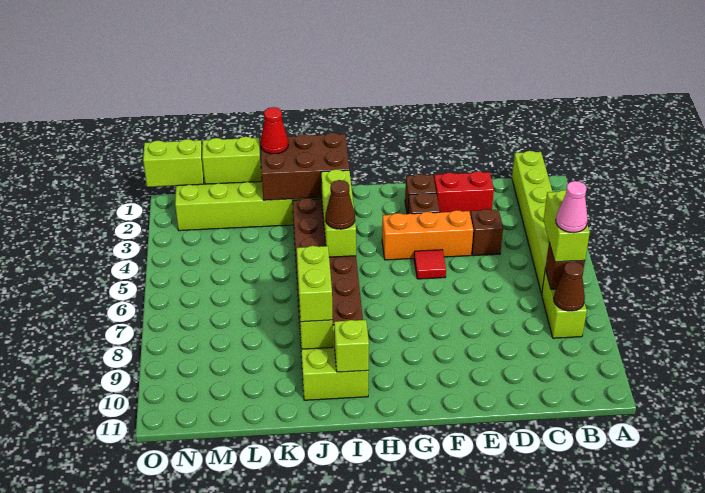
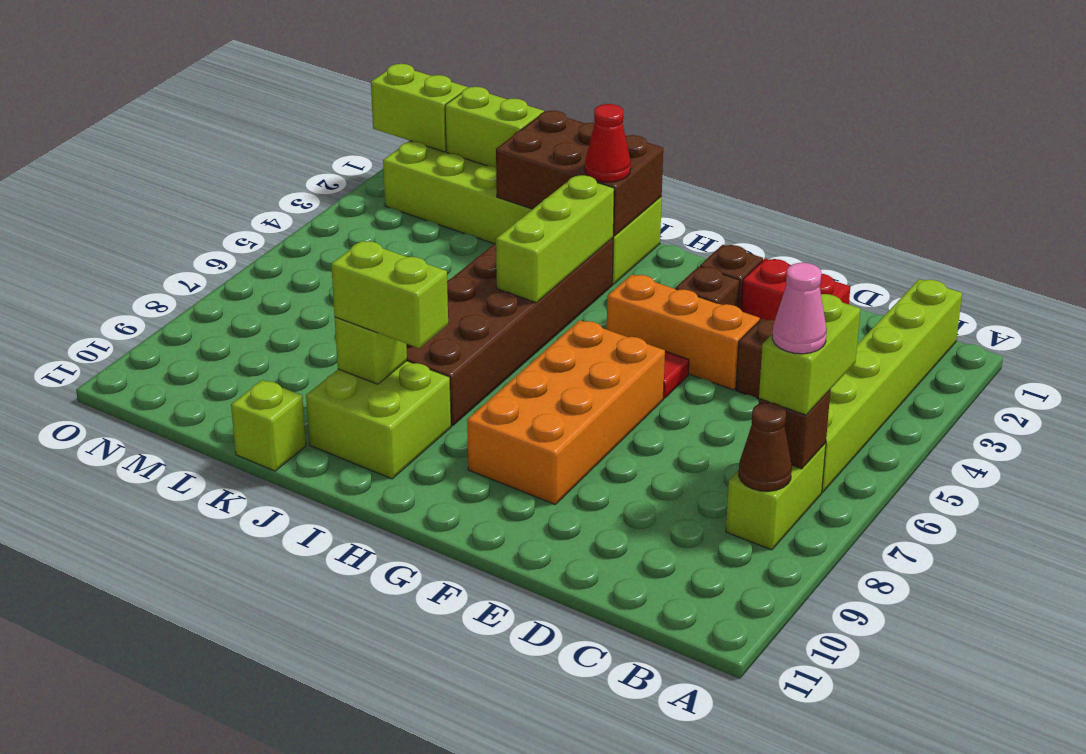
none -> orange 2x4 brick [467,320,665,504]
brown 1x1 cone [325,180,355,229] -> none
lime 1x1 brick [334,320,369,372] -> lime 1x1 brick moved to [231,380,306,471]
lime 1x2 brick [297,246,333,322] -> lime 1x2 brick turned to [331,241,448,348]
red 1x1 cone [260,107,288,154] -> red 1x1 cone moved to [585,104,631,182]

